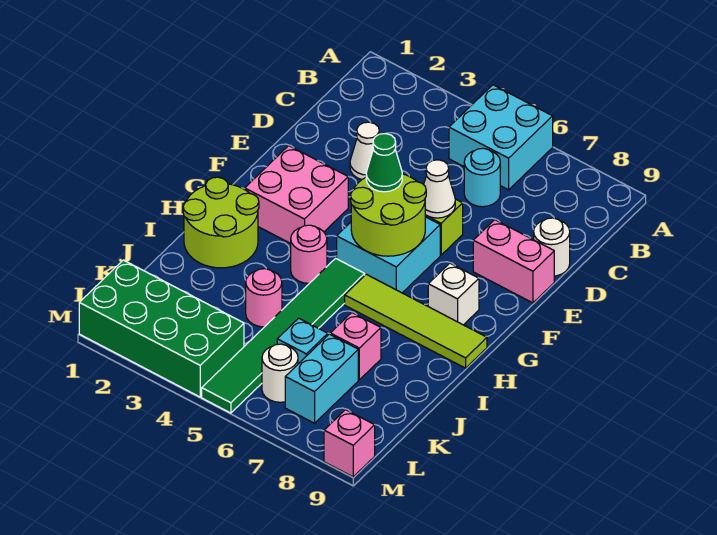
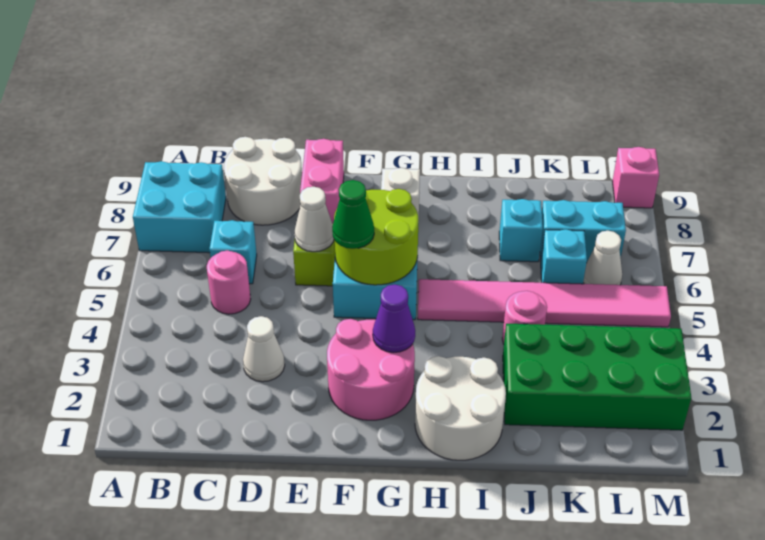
cyan 2x2 brick [449,85,553,190] -> cyan 2x2 brick moved to [133,161,226,253]
cyan 1x1 round brick [464,148,500,207] -> cyan 1x1 brick [210,220,257,284]
white 1x1 round brick [534,218,570,276] -> white 2x2 round brick [224,137,302,225]
pink 2x2 brick [245,146,348,244] -> pink 2x2 round brick [327,319,415,420]
none -> purple 1x1 cone [373,285,415,353]
lime 2x2 round brick [183,177,259,268] -> white 2x2 round brick [415,356,506,460]
pink 1x1 round brick [291,225,327,283] -> pink 1x1 round brick moved to [207,251,251,314]
green 1x6 tile [202,258,365,413] -> pink 1x6 tile [418,279,671,327]
lime 1x4 tile [345,274,487,368] -> none
pink 1x1 brick [330,313,381,380] -> cyan 1x1 brick [499,199,543,262]
green 2x4 brick [79,260,244,397] -> green 2x4 brick turned to [503,324,691,430]
white 1x1 round brick [262,344,298,402] -> white 1x1 cone [583,231,622,285]

